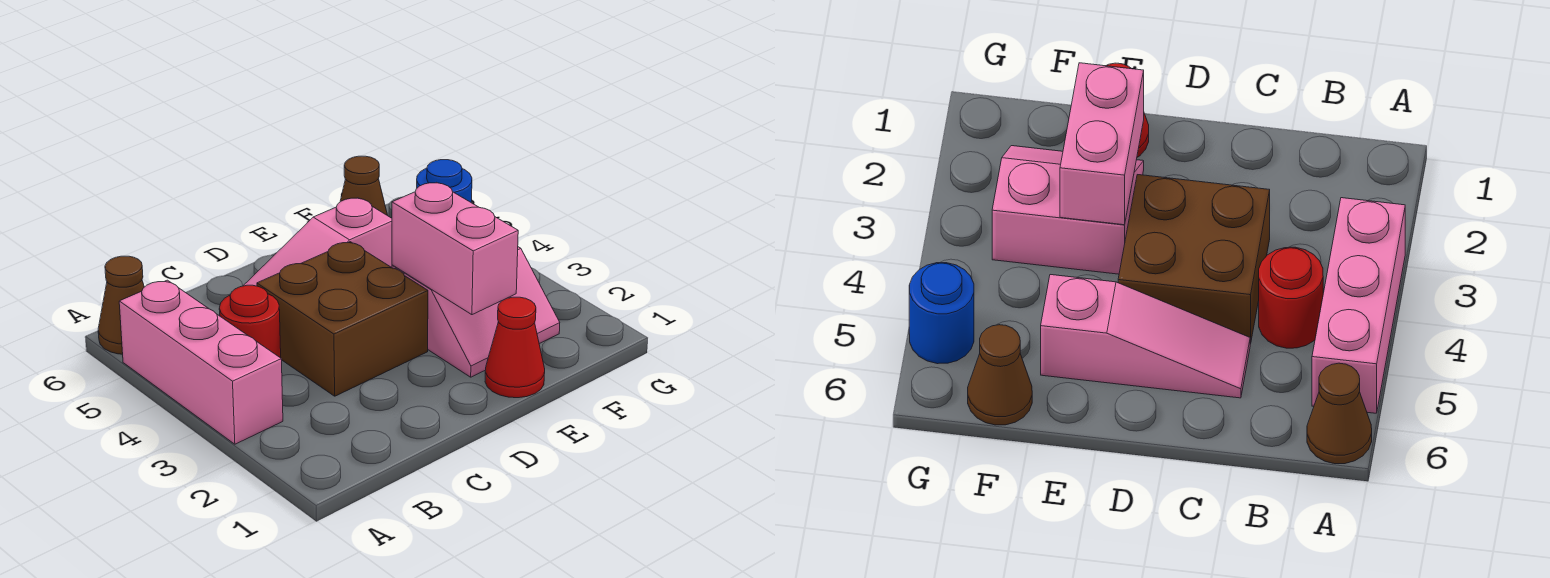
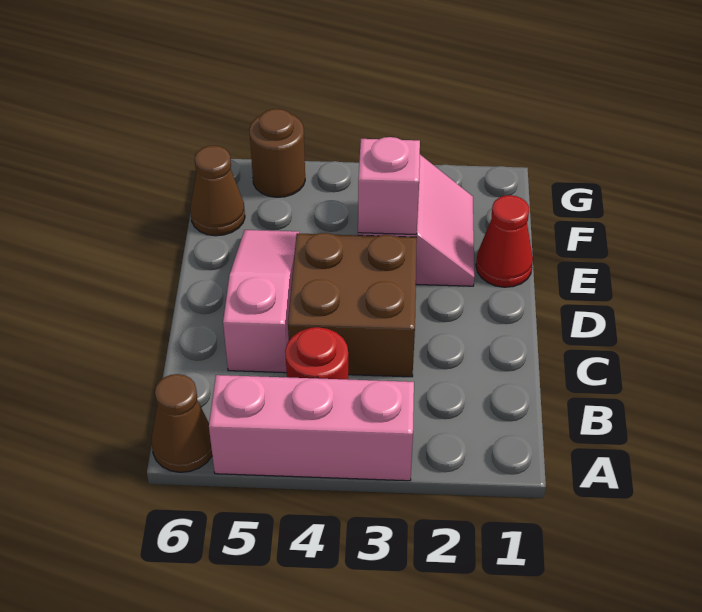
pink 1x3 slope [243,198,392,286] -> pink 1x3 slope turned to [223,230,299,373]
pink 1x2 brick [392,182,518,315] -> pink 1x1 brick [358,137,420,235]
blue 1x1 round brick [417,160,472,203] -> brown 1x1 round brick [249,109,305,197]

